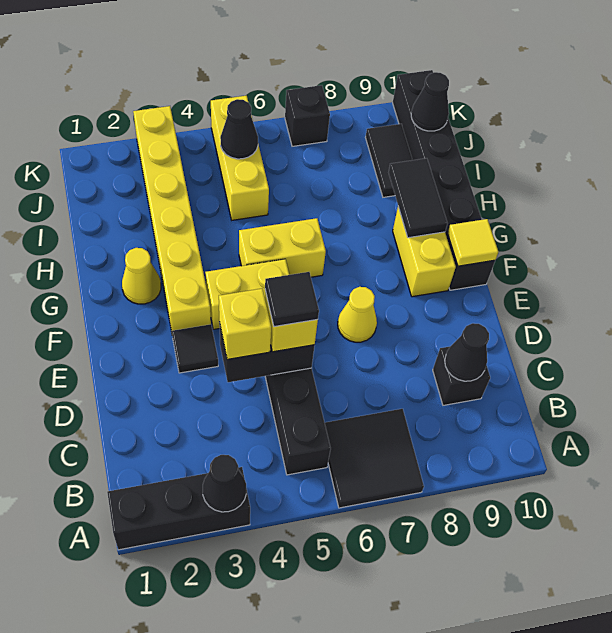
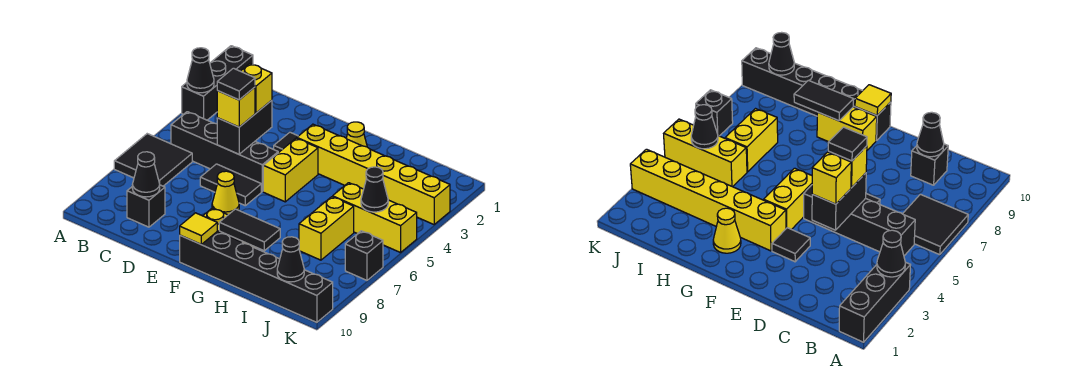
yellow 1x2 brick [239,218,326,277] -> yellow 1x2 brick moved to [299,197,354,260]
black 1x2 tile [366,124,413,197] -> black 1x2 tile moved to [200,164,261,206]

